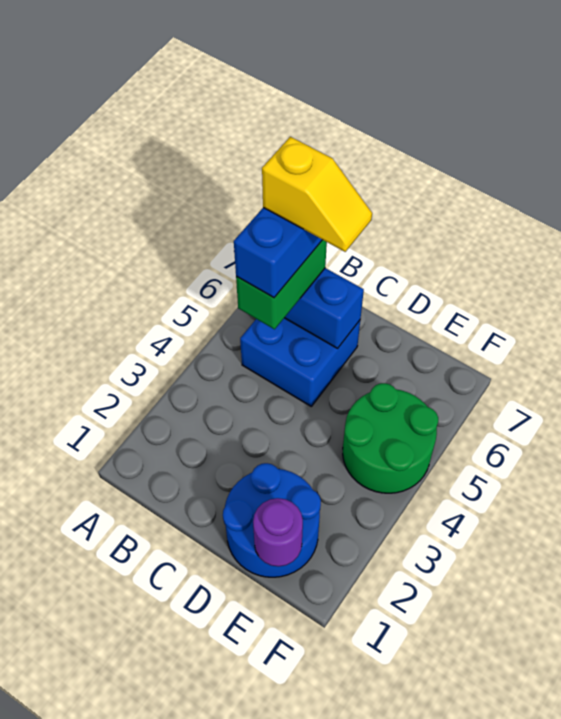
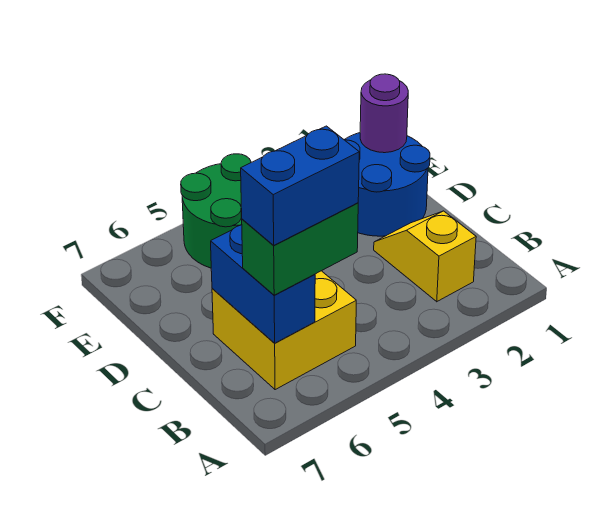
blue 2x2 brick [240,318,360,406] -> yellow 2x2 brick [212,271,356,390]
yellow 1x2 slope [262,137,372,252] -> yellow 1x2 slope moved to [374,211,476,302]

